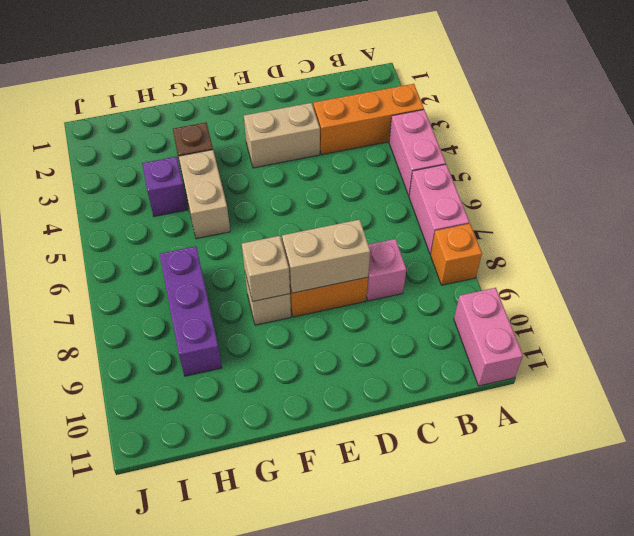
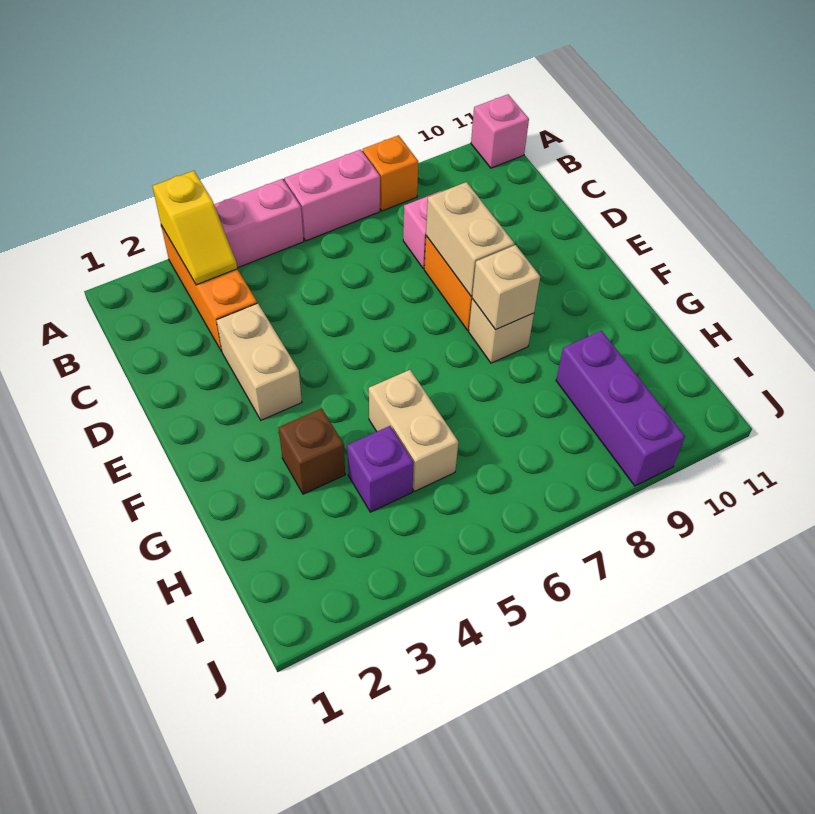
none -> yellow 1x2 slope [153,171,237,285]
pink 1x2 brick [454,288,523,386] -> pink 1x1 brick [471,94,529,168]
tan 1x2 brick [179,150,230,239] -> tan 1x2 brick turned to [369,370,458,491]
purple 1x3 brick [160,246,222,376] -> purple 1x3 brick turned to [556,331,685,486]

